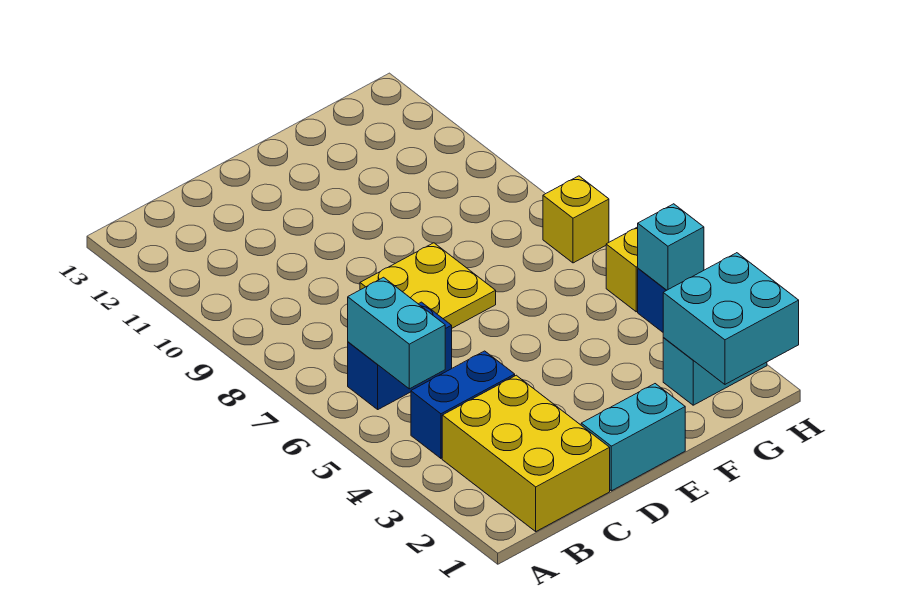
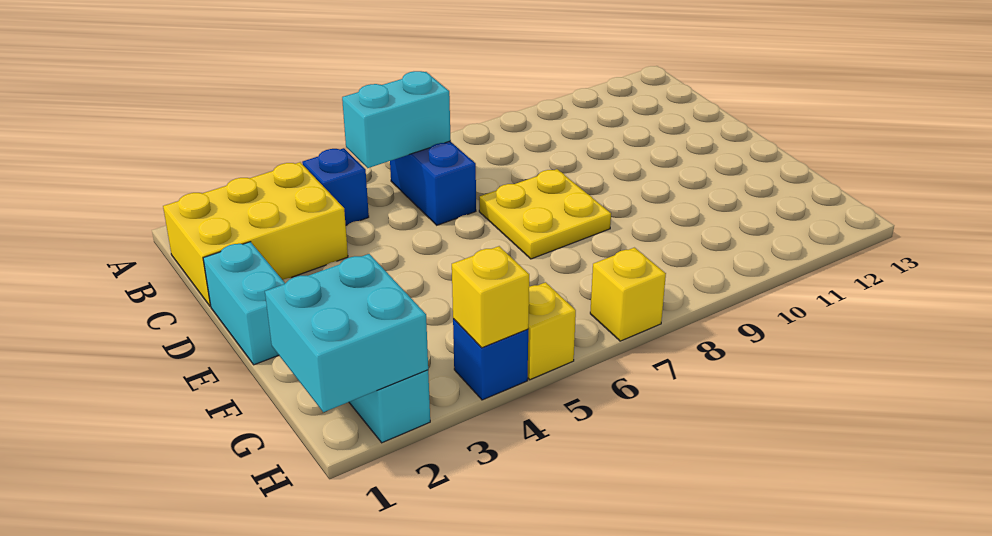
blue 1x2 brick [411,351,515,458] -> blue 1x1 brick [302,148,369,225]
cyan 1x1 brick [638,204,704,290] -> yellow 1x1 brick [452,246,529,348]

